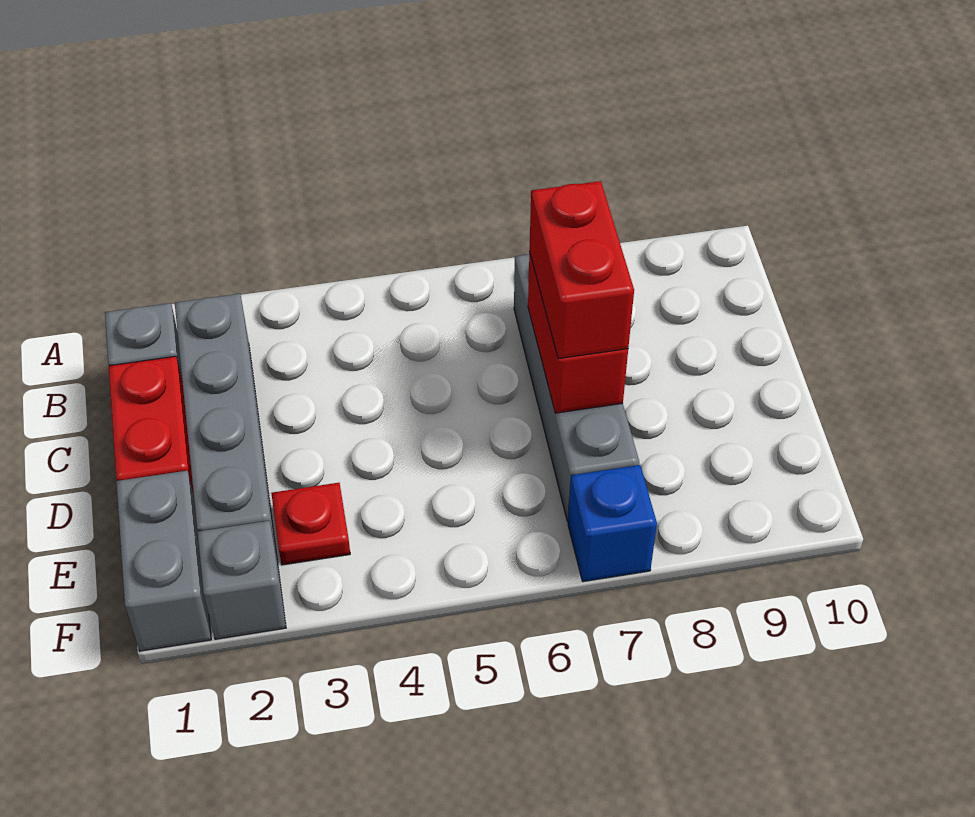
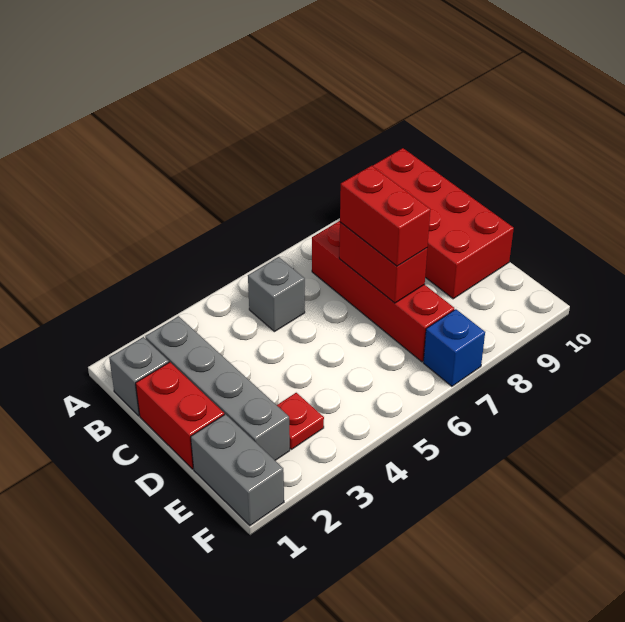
none -> red 2x4 brick [373,148,514,299]
grey 1x4 brick [514,254,639,521] -> red 1x4 brick [312,221,454,362]
grey 1x1 brick [198,521,286,639] -> grey 1x1 brick moved to [248,257,305,332]

